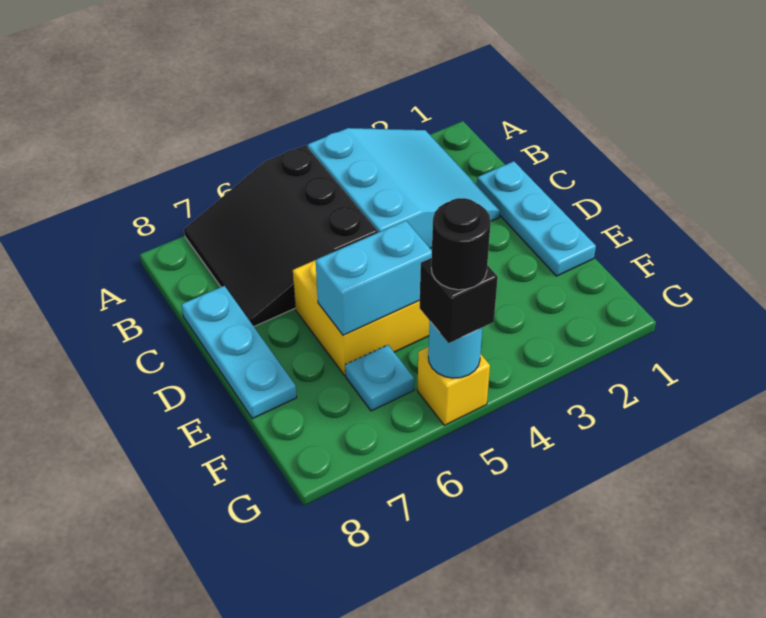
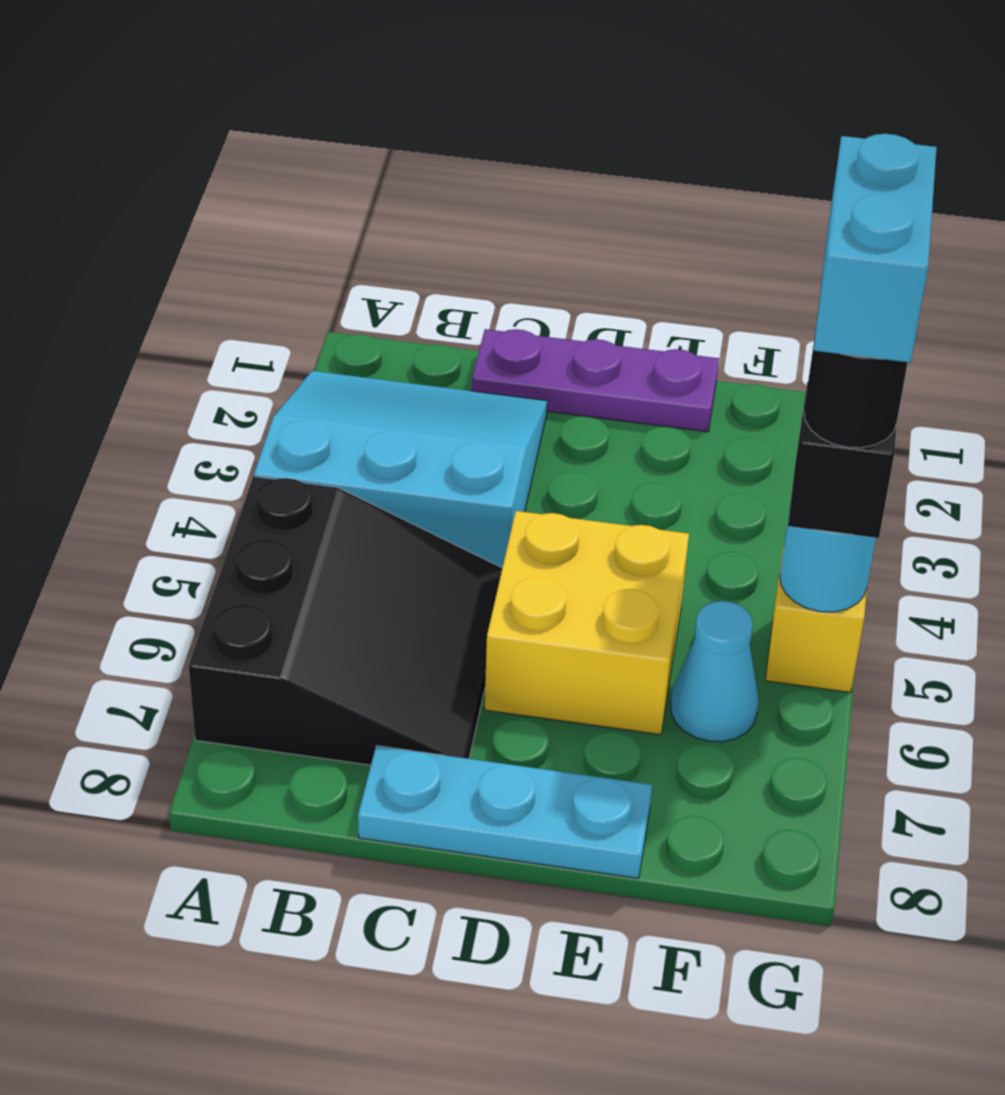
black 3x3 slope [184,145,378,326] -> black 3x3 slope turned to [189,476,502,765]
cyan 1x3 plate [477,161,596,276] -> purple 1x3 plate [472,329,719,432]
cyan 1x2 brick [316,221,432,335] -> cyan 1x2 brick moved to [814,134,937,363]
cyan 1x1 plate [345,345,414,411] -> cyan 1x1 cone [671,601,759,742]

